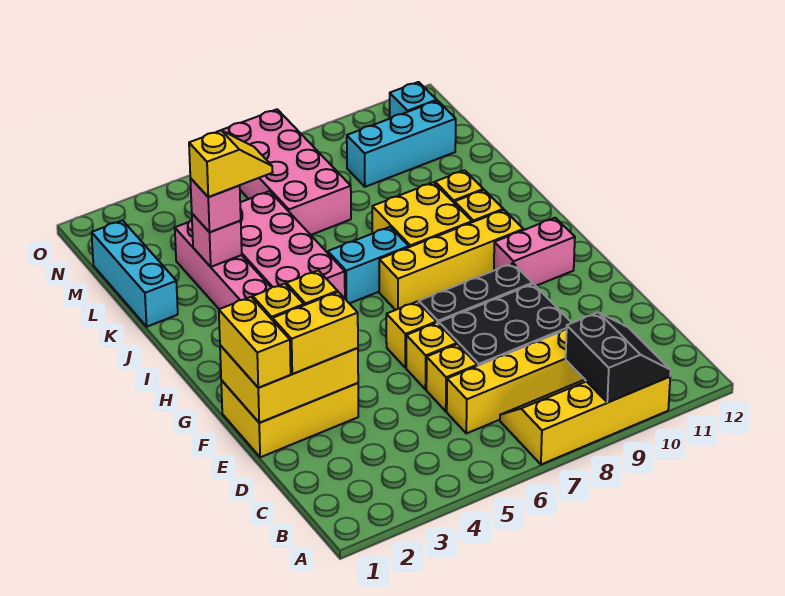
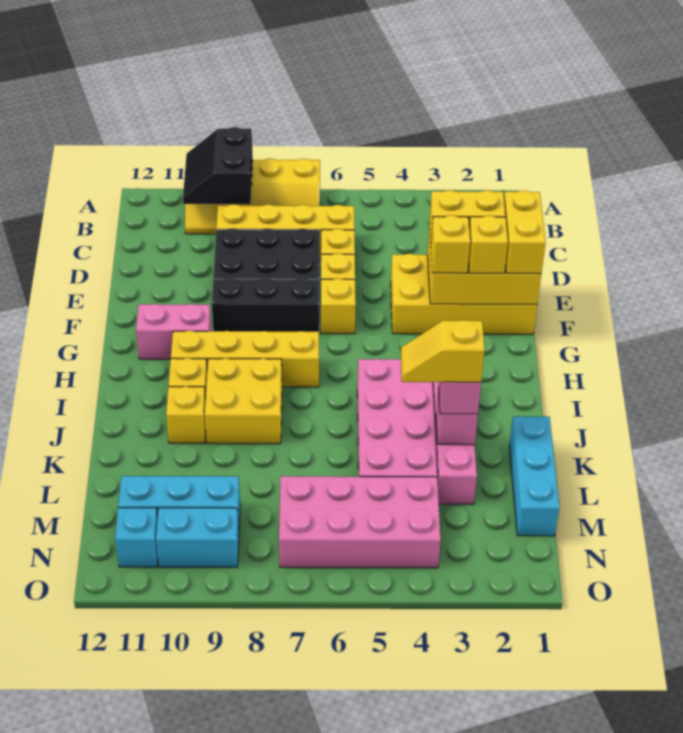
yellow 2x3 brick [221,380,358,457] -> yellow 2x4 brick [391,254,537,334]
cyan 1x2 brick [328,227,409,303] -> cyan 1x2 brick moved to [156,508,239,567]
pink 2x4 brick [222,109,351,235] -> pink 2x4 brick turned to [279,476,441,568]

